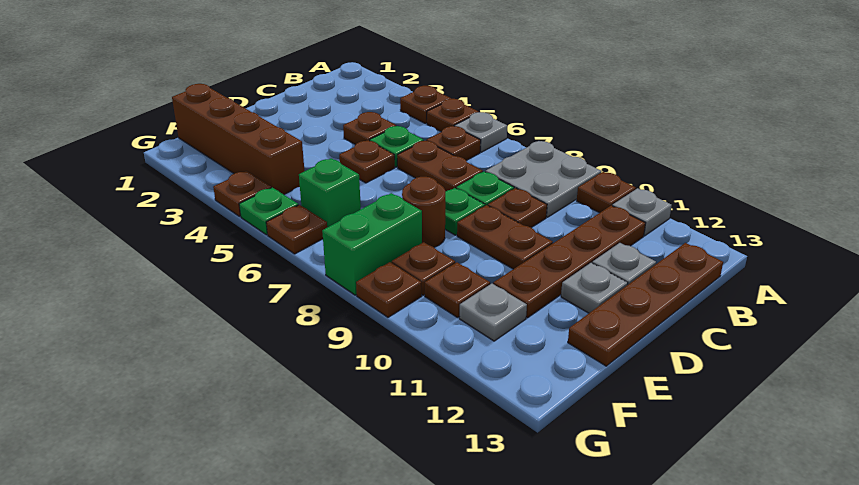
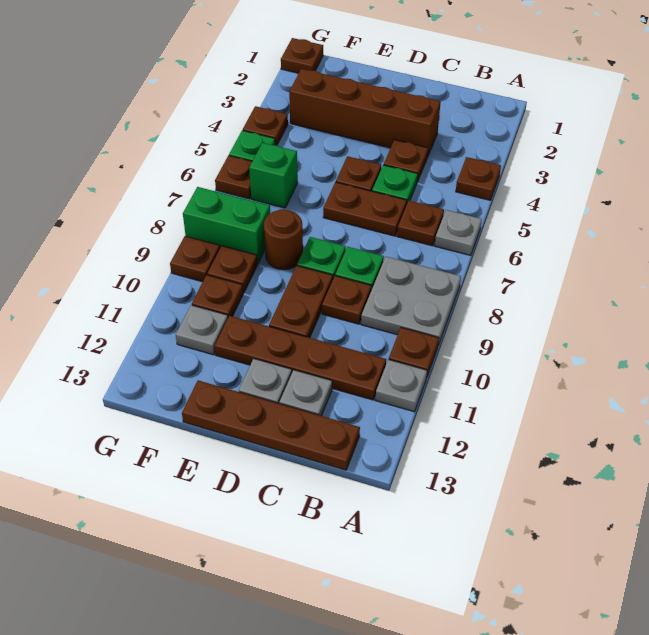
brown 1x1 plate [427,99,478,132] -> brown 1x1 plate moved to [281,38,323,73]
brown 1x2 plate [397,141,483,192] -> brown 1x2 plate turned to [323,182,407,236]
brown 1x4 brick [172,84,304,194] -> brown 1x4 brick turned to [289,69,441,156]

